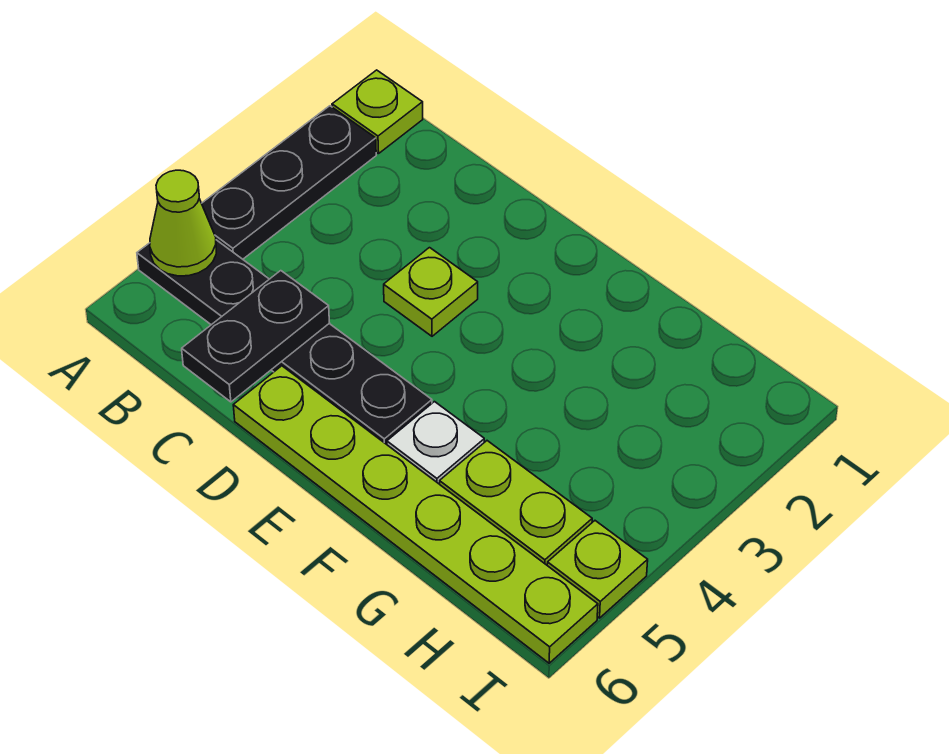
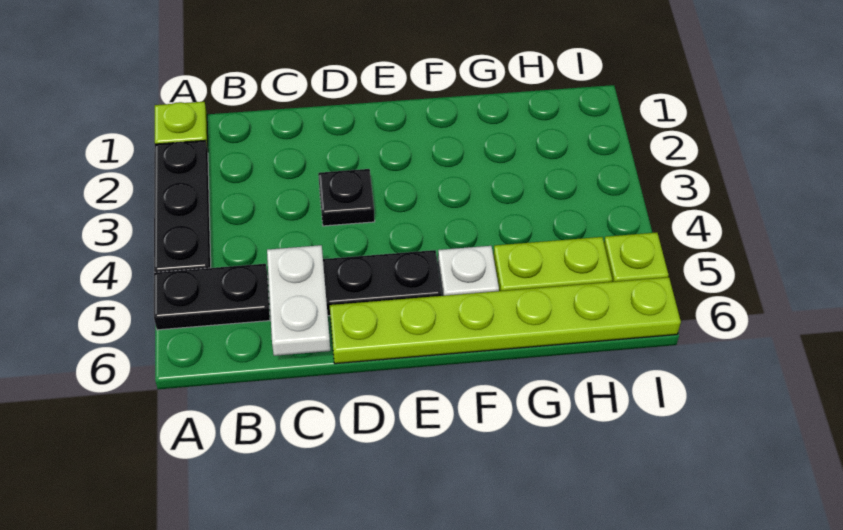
lime 1x1 cone [150,170,216,276] -> none
black 1x2 plate [182,271,329,402] -> white 1x2 plate [267,245,330,356]
lime 1x1 plate [384,248,478,336] -> black 1x1 plate [318,169,375,226]

